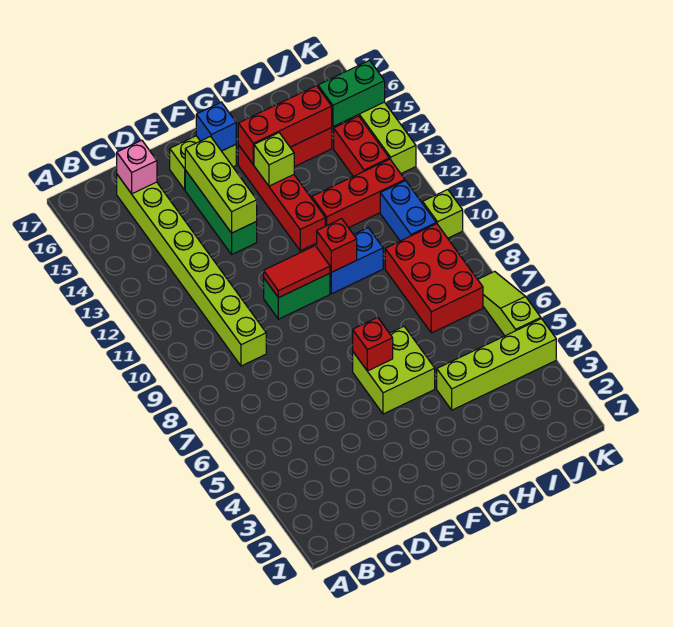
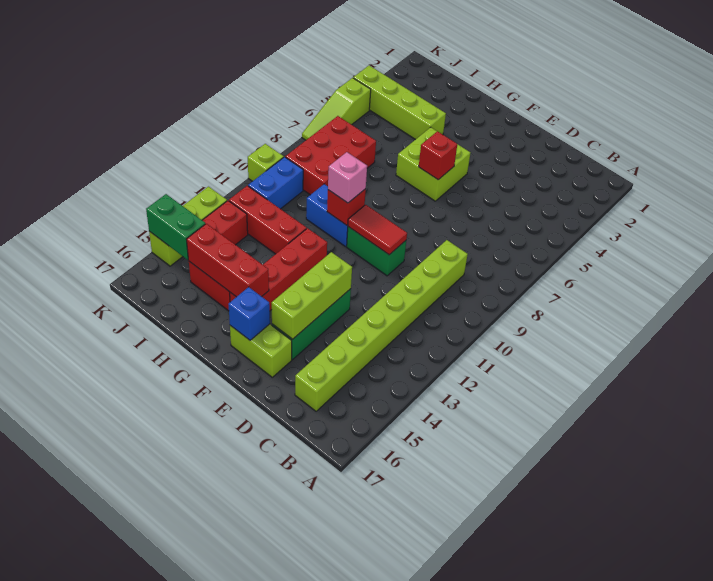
pink 1x1 brick [117,140,157,194] -> pink 1x1 brick moved to [328,152,367,203]
lime 1x1 brick [254,133,294,186] -> none

